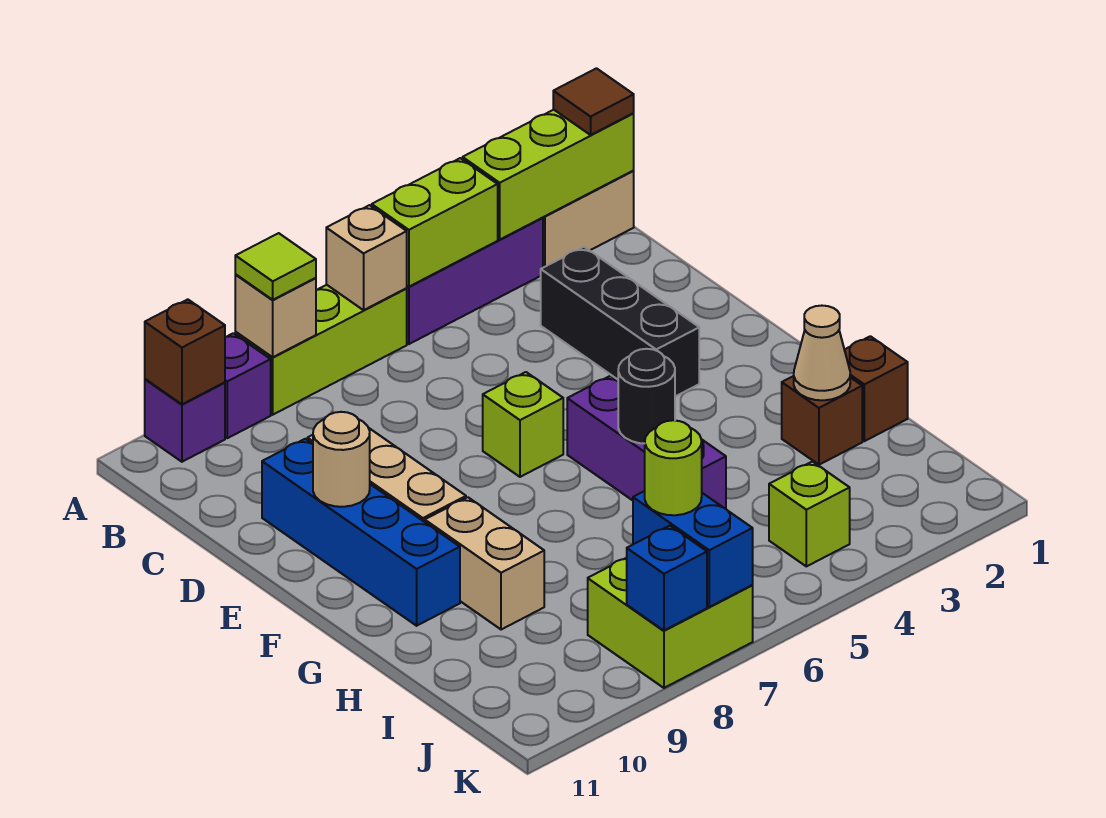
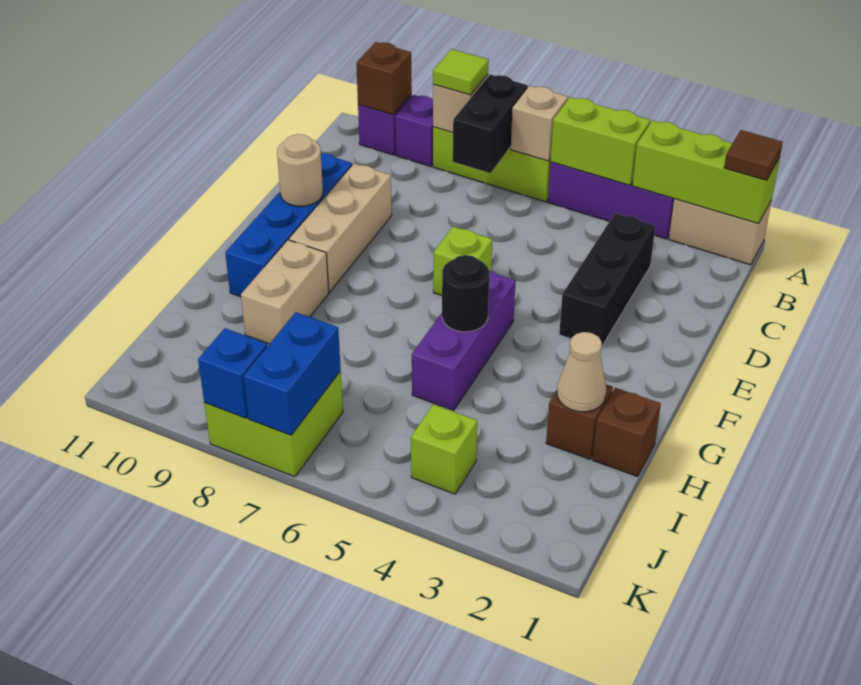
none -> black 1x2 brick [453,75,528,173]
lime 1x1 round brick [645,420,702,515] -> none

